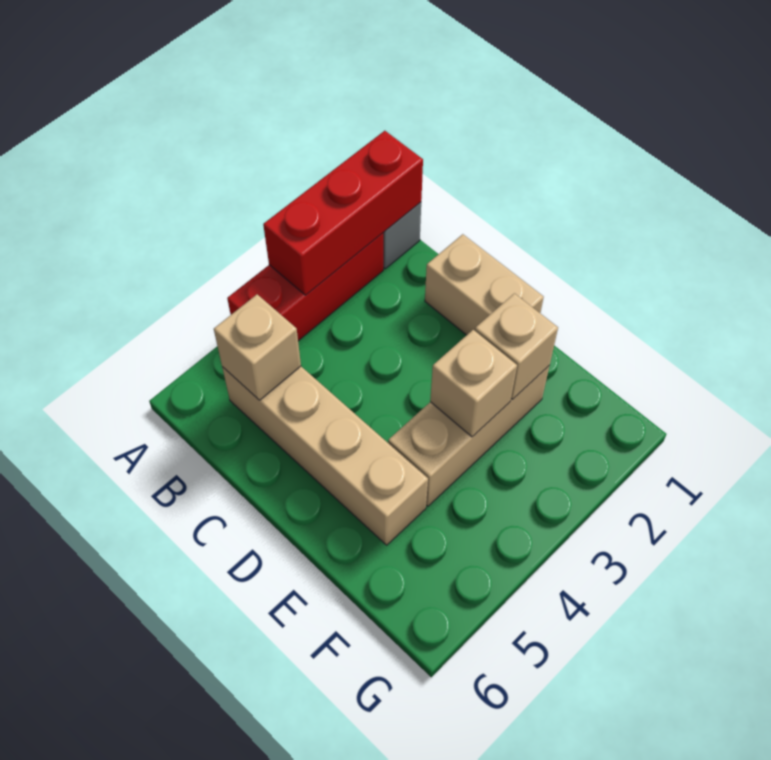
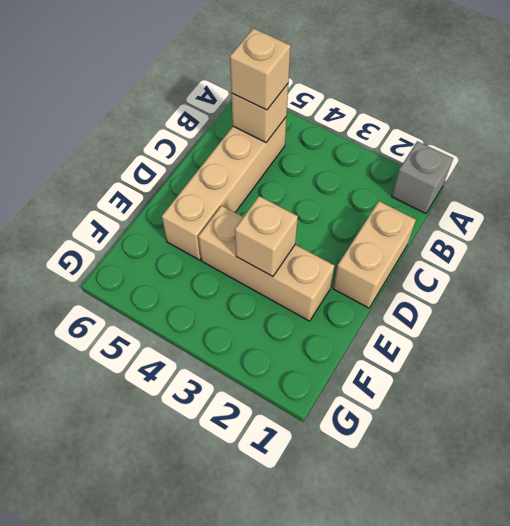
red 1x3 brick [263,131,423,295] -> none
red 1x3 brick [227,233,383,341] -> none
tan 1x1 brick [475,293,558,399] -> tan 1x1 brick moved to [230,28,291,110]

